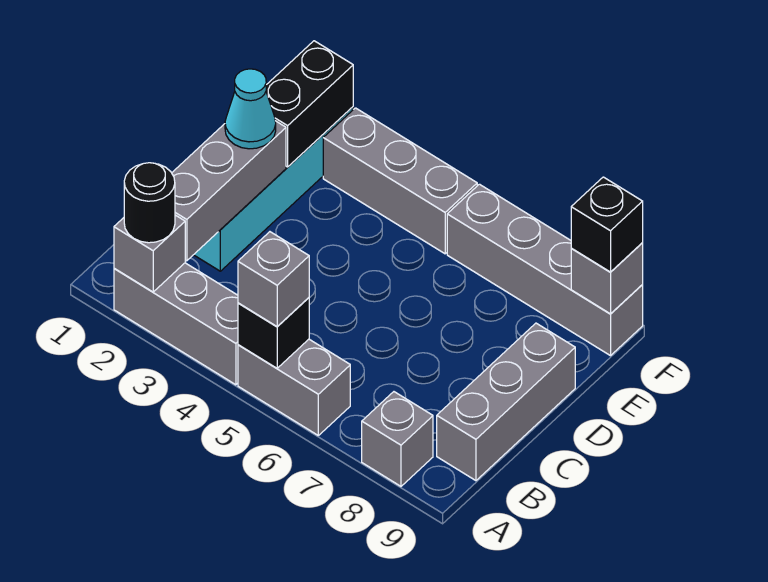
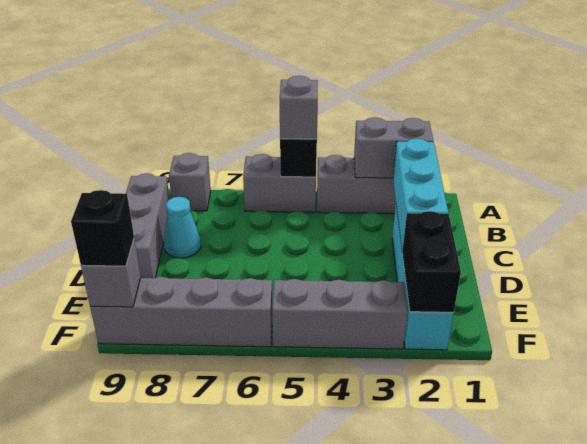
grey 1x1 brick [114,215,185,292] -> grey 1x2 brick [354,117,433,178]
black 1x1 round brick [124,163,175,243] -> none
grey 1x3 brick [172,121,286,261] -> cyan 1x3 brick [393,138,448,251]
cyan 1x1 cone [225,69,276,149] -> cyan 1x1 cone moved to [164,197,201,258]

